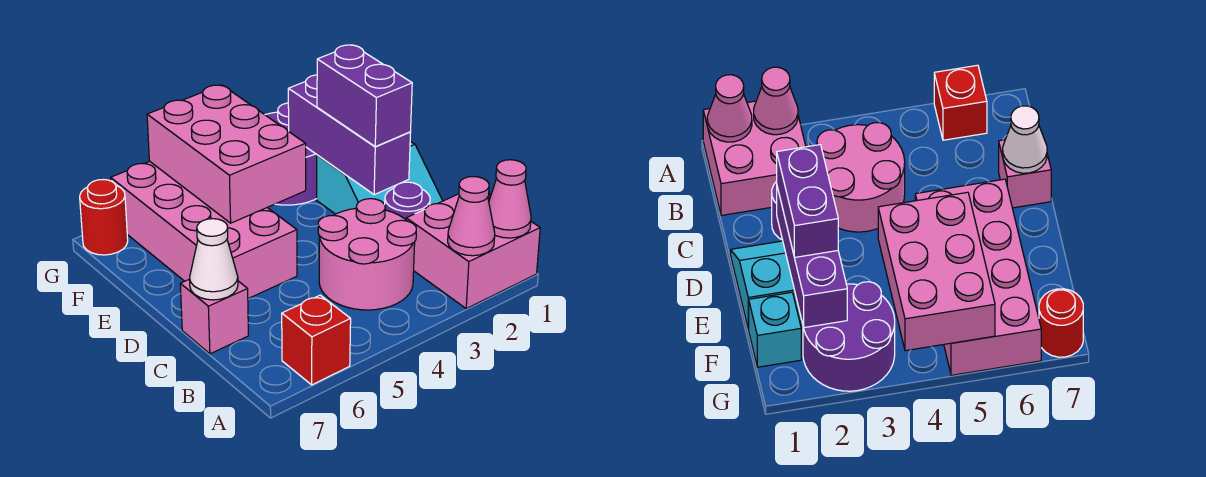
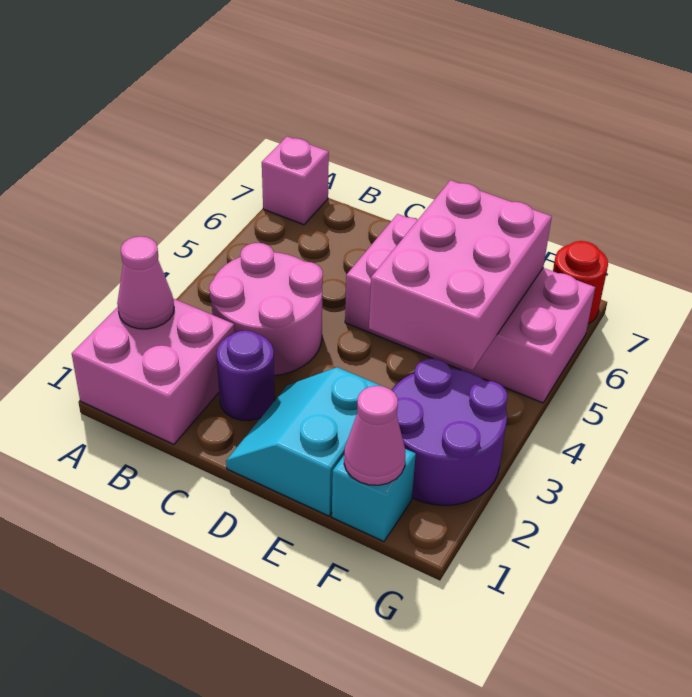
pink 1x1 cone [489,160,531,238] -> pink 1x1 cone moved to [344,386,405,485]
red 1x1 brick [282,295,351,385] -> none
pink 1x1 brick [180,279,248,354] -> pink 1x1 brick moved to [262,137,329,225]
white 1x1 cone [190,219,238,300] -> none
purple 1x3 brick [288,75,411,195] -> none
purple 1x2 brick [317,45,412,147] -> none
pink 2x3 brick [147,85,306,223] -> pink 2x3 brick turned to [369,180,552,370]

